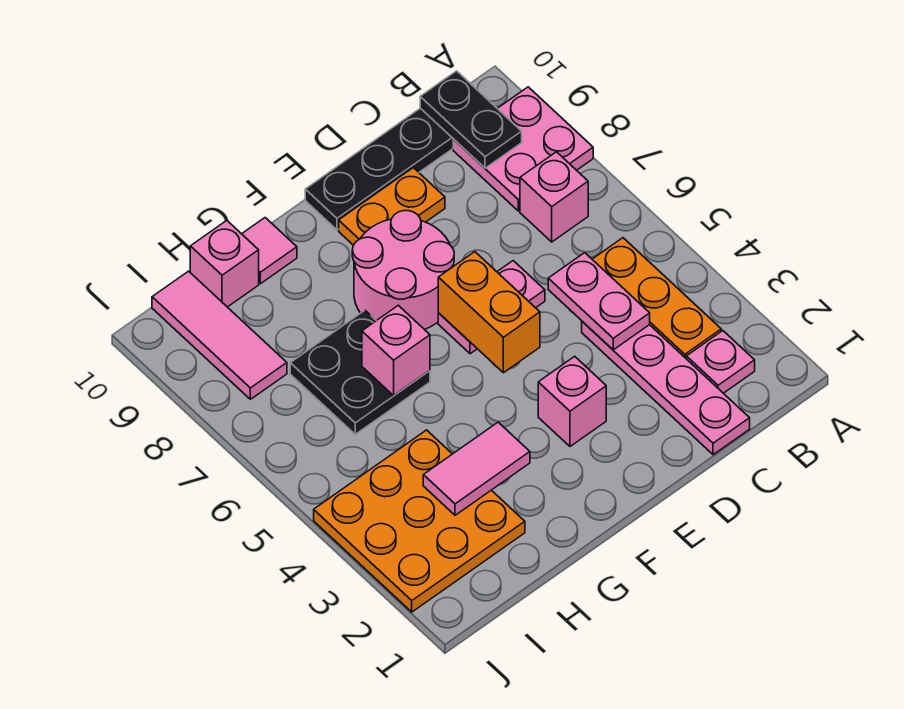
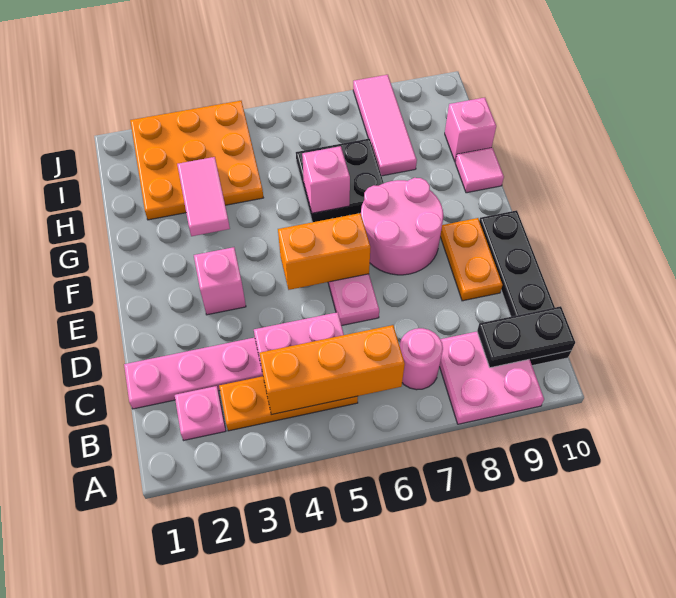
none -> orange 1x3 brick [259,325,405,415]
pink 1x1 brick [520,152,588,242] -> pink 1x1 round brick [400,328,443,390]
pink 1x3 tile [152,271,287,399] -> pink 1x3 tile turned to [353,75,417,176]

